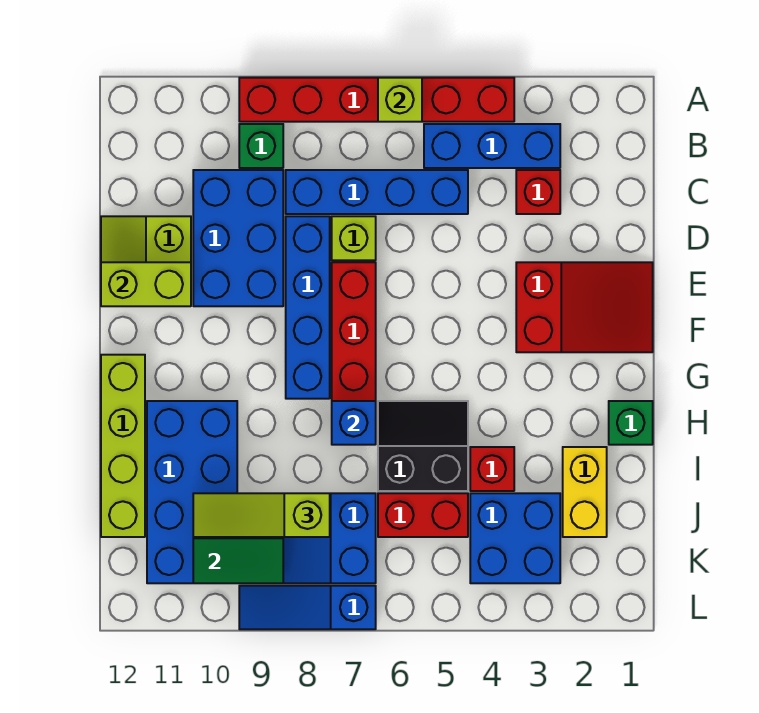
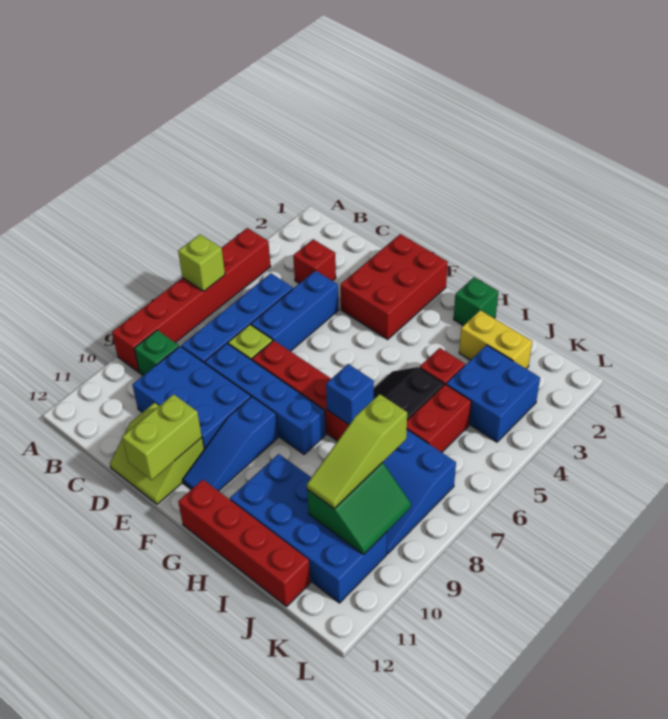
blue 1x3 brick [424,124,560,168] -> blue 1x3 brick moved to [251,270,339,351]
red 2x3 slope [516,262,653,352] -> red 2x3 brick [340,234,448,339]
lime 1x4 brick [101,355,145,537] -> red 1x4 brick [178,480,310,606]
blue 1x3 slope [239,586,376,629] -> blue 1x3 slope moved to [183,397,278,491]

